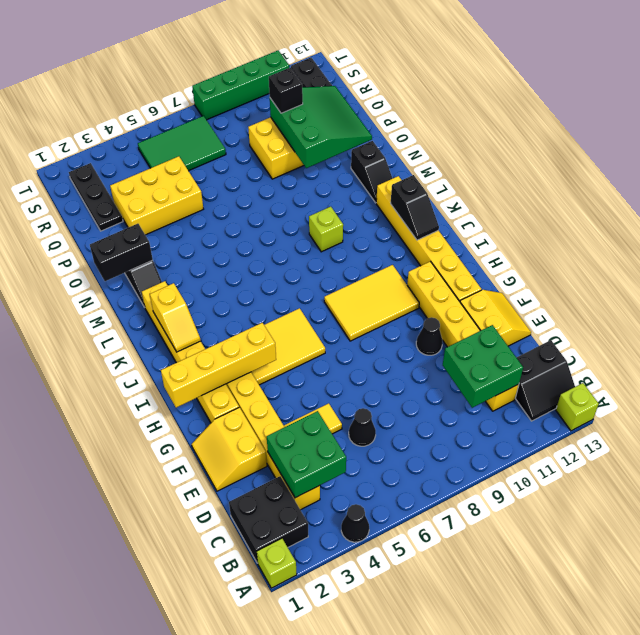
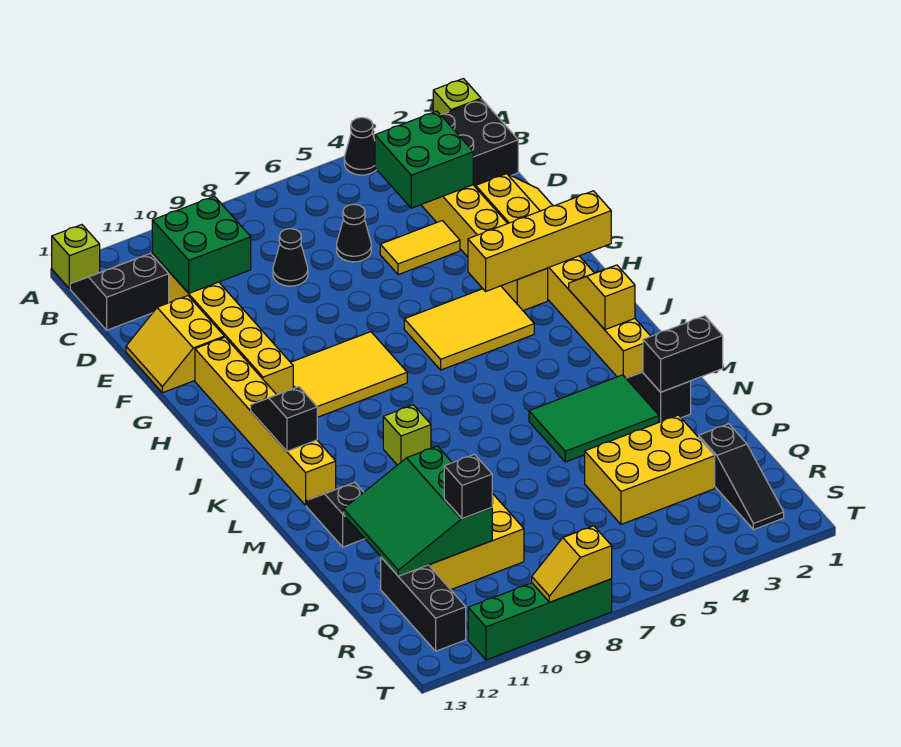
black 1x1 cone [416,317,442,355] -> black 1x1 cone moved to [273,229,308,286]
black 1x3 plate [69,163,123,231] -> black 1x3 slope [699,424,784,530]
green 2x3 tile [138,116,226,171] -> green 2x3 tile moved to [529,375,659,462]
none -> yellow 1x2 slope [532,526,612,602]

